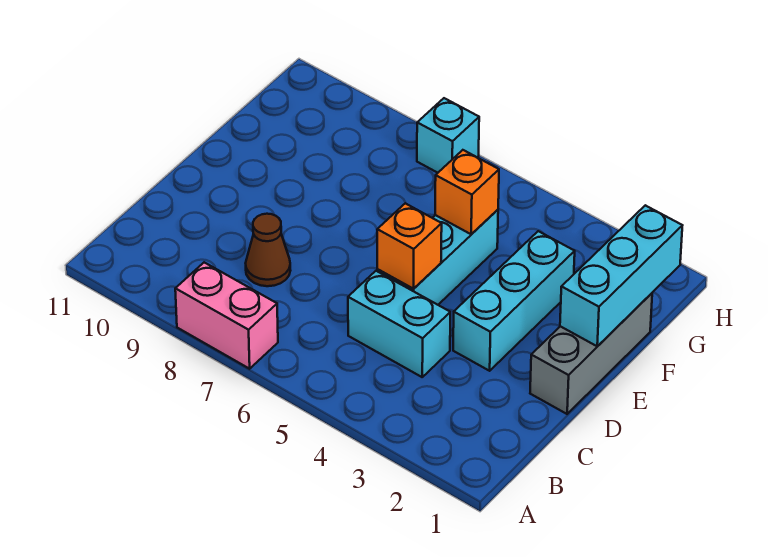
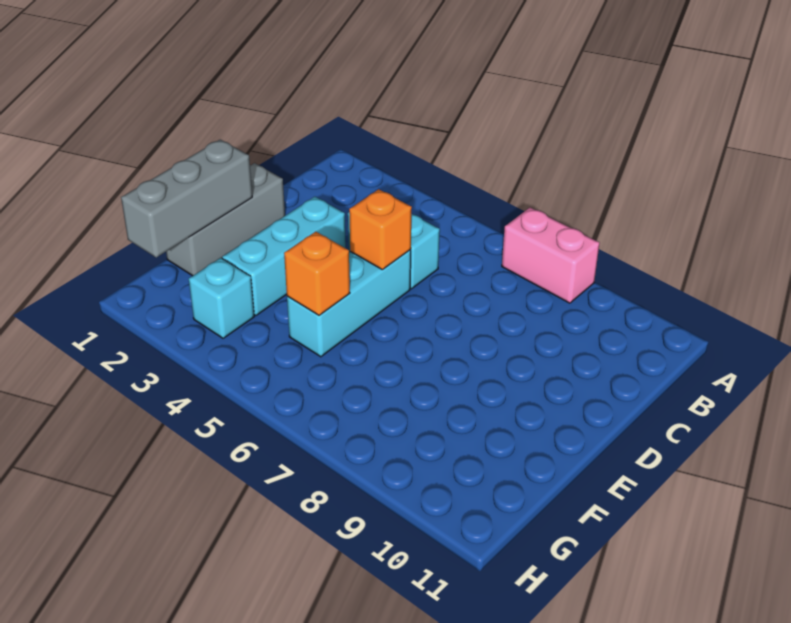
brown 1x1 cone [246,214,290,286] -> none
cyan 1x3 brick [560,205,682,346] -> grey 1x3 brick [121,140,252,258]
cyan 1x1 brick [417,98,479,173] -> cyan 1x1 brick moved to [189,258,254,338]

